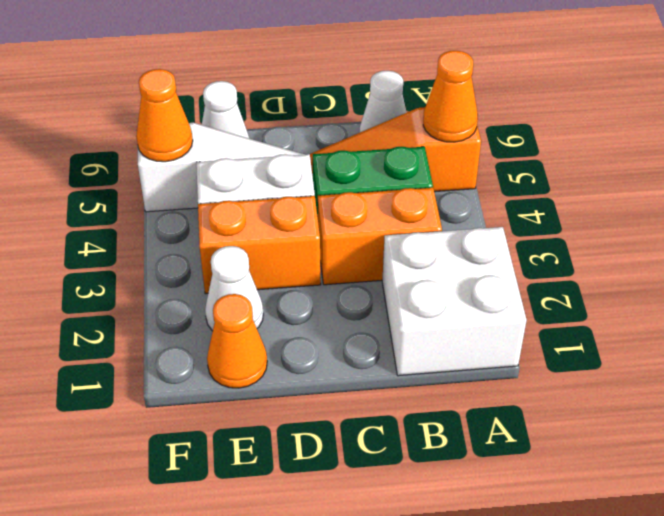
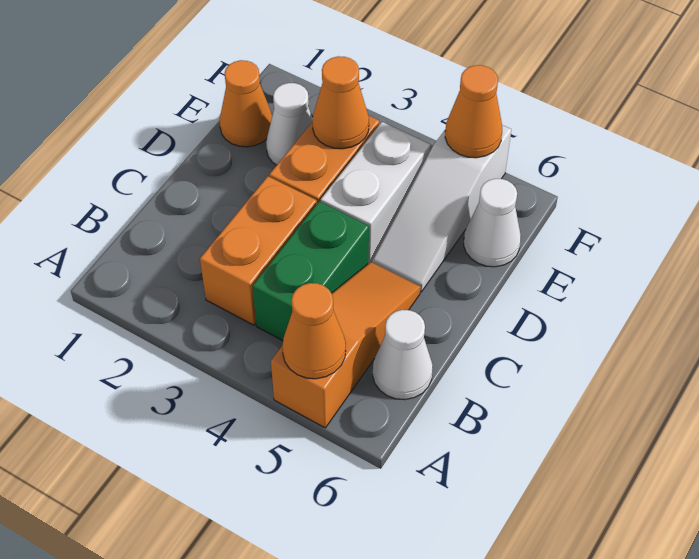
white 2x2 brick [382,227,527,376] -> none
none -> orange 1x1 cone [313,56,369,149]

